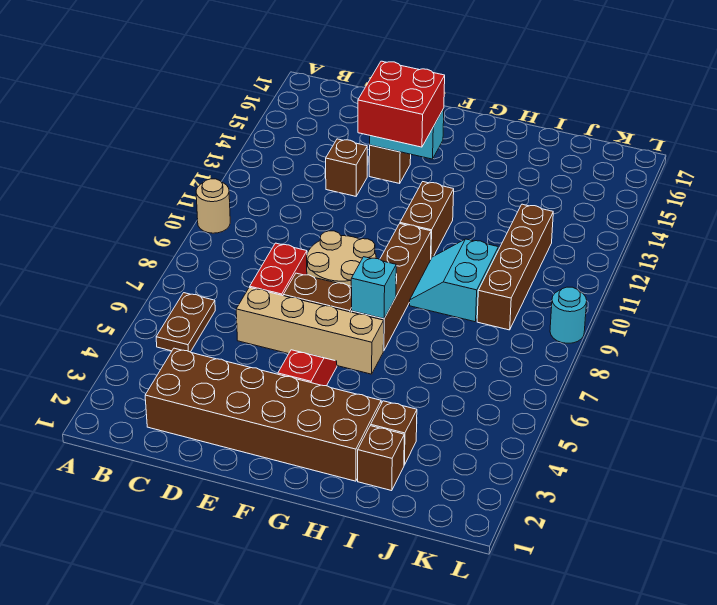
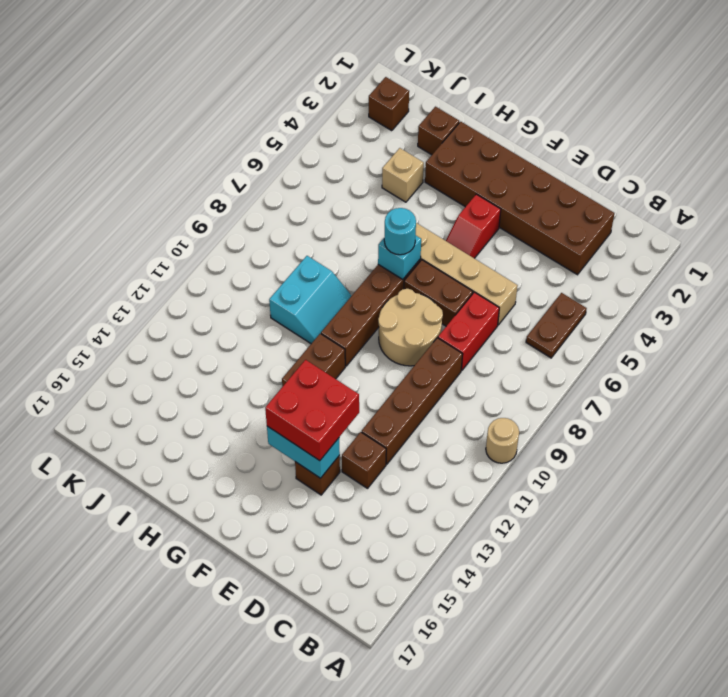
brown 1x1 brick [371,401,417,465] -> brown 1x1 brick moved to [369,77,409,131]
none -> tan 1x1 brick [382,148,424,202]
brown 1x4 brick [477,204,553,330] -> brown 1x4 brick moved to [362,338,463,464]
cyan 1x1 round brick [550,287,587,343] -> cyan 1x1 round brick moved to [384,208,416,255]

